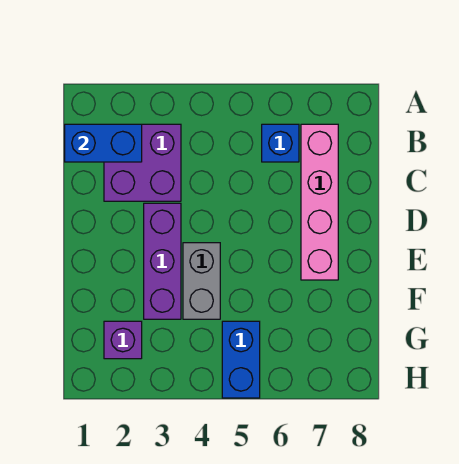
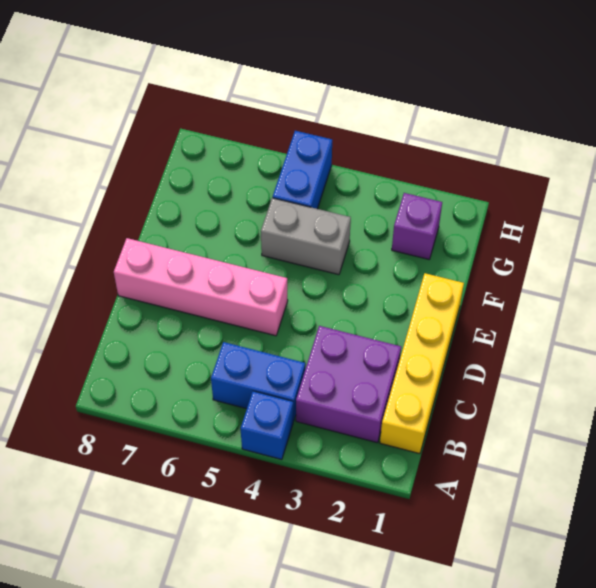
none -> yellow 1x4 brick [380,273,464,454]
blue 1x2 brick [65,124,142,162] -> blue 1x2 brick moved to [211,342,305,421]
blue 1x1 brick [262,124,299,162] -> blue 1x1 brick moved to [241,391,293,460]
pink 1x4 brick [301,124,338,280] -> pink 1x4 brick turned to [114,238,288,336]
purple 1x3 brick [144,203,181,319] -> none
grey 1x2 brick [183,243,220,319] -> grey 1x2 brick turned to [261,198,351,275]

